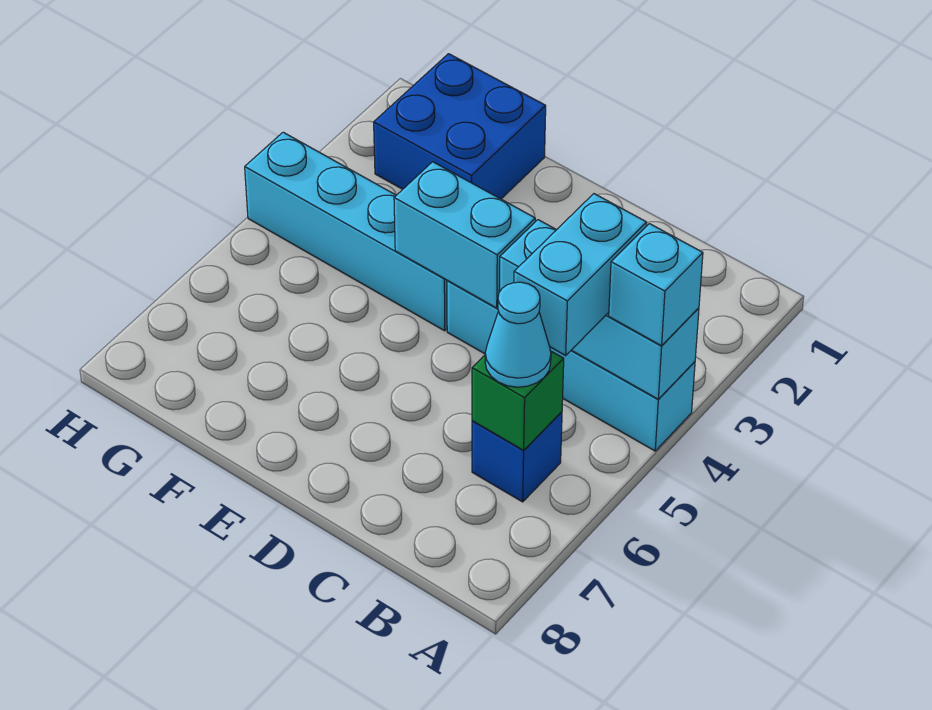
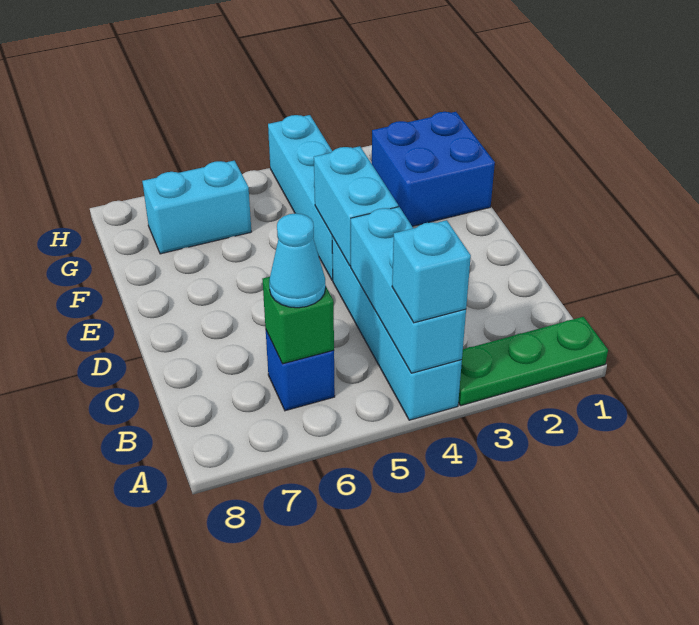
none -> green 1x3 plate [458,317,608,406]
cyan 1x2 brick [514,194,647,355] -> cyan 1x2 brick moved to [142,161,251,254]

